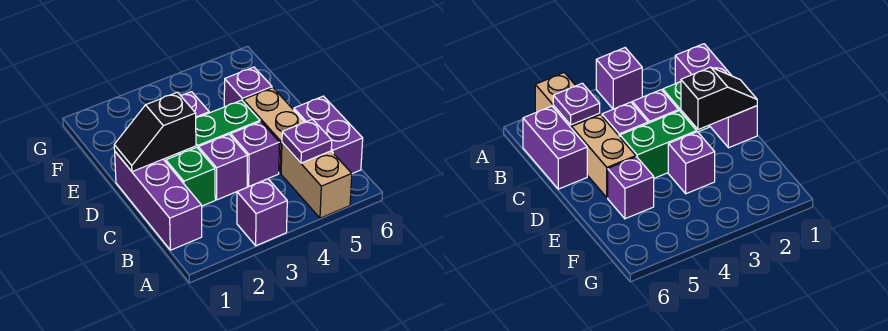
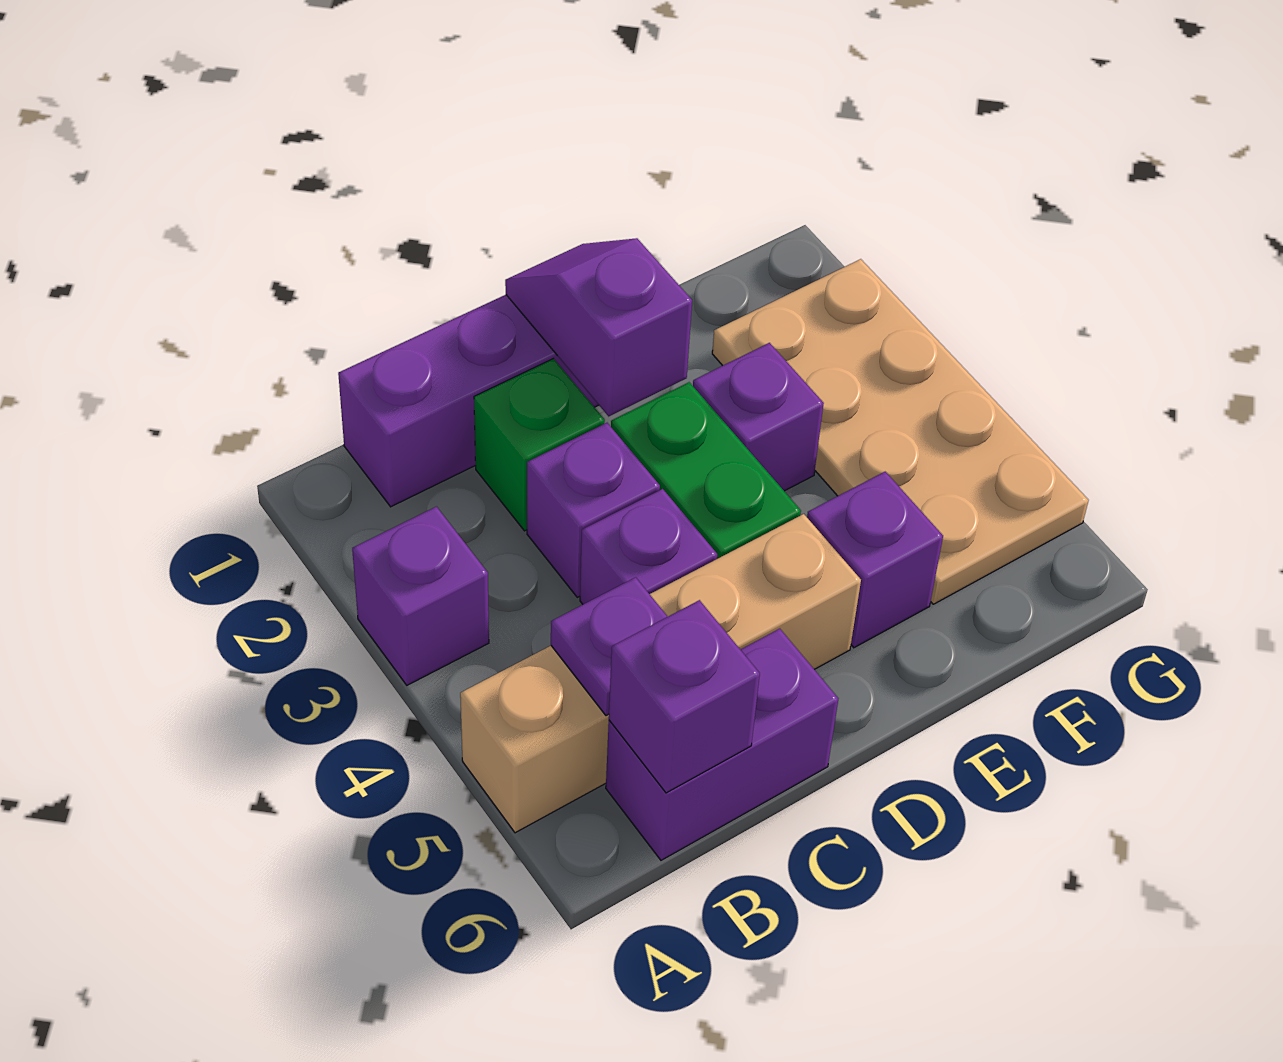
none -> purple 1x1 brick [609,600,760,793]
black 1x2 slope [114,92,196,172] -> purple 1x2 slope [505,238,692,416]
none -> tan 2x4 plate [712,259,1089,604]

